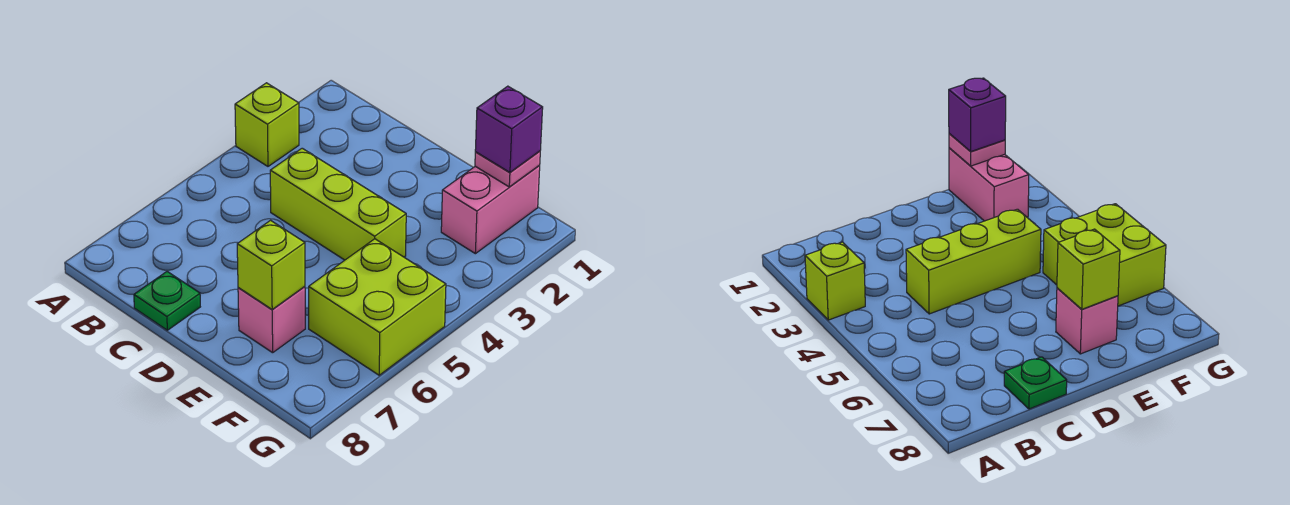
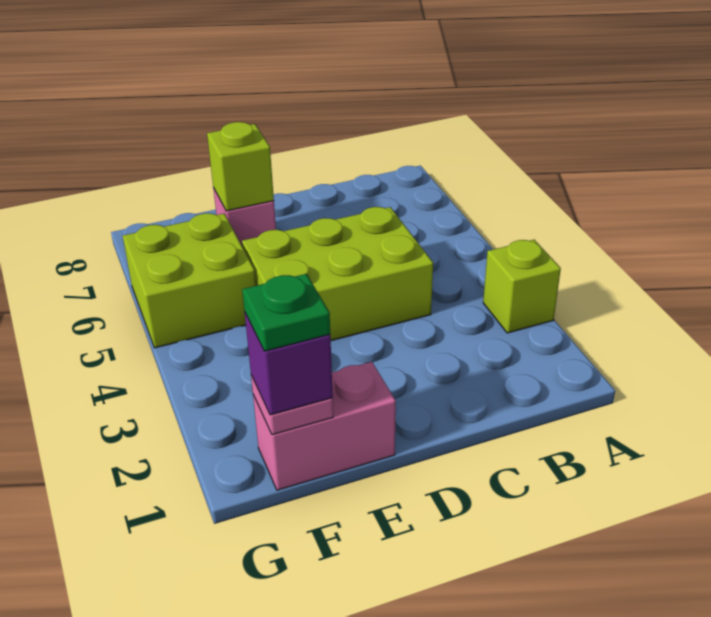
lime 1x3 brick [270,148,406,260] -> lime 2x3 brick [242,207,433,341]
green 1x1 plate [134,272,200,330] -> green 1x1 plate moved to [242,274,330,351]
pink 1x2 brick [441,166,540,254] -> pink 1x2 brick turned to [253,362,396,490]

